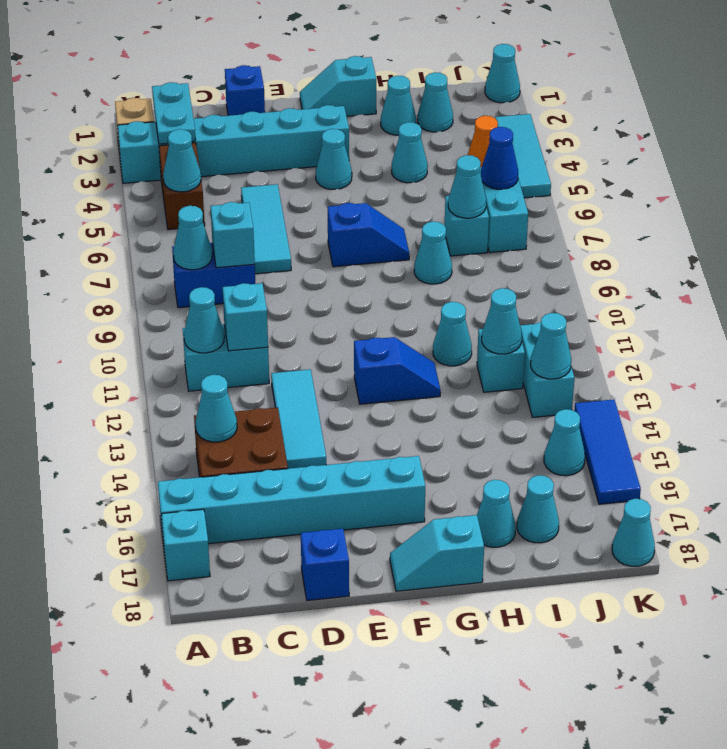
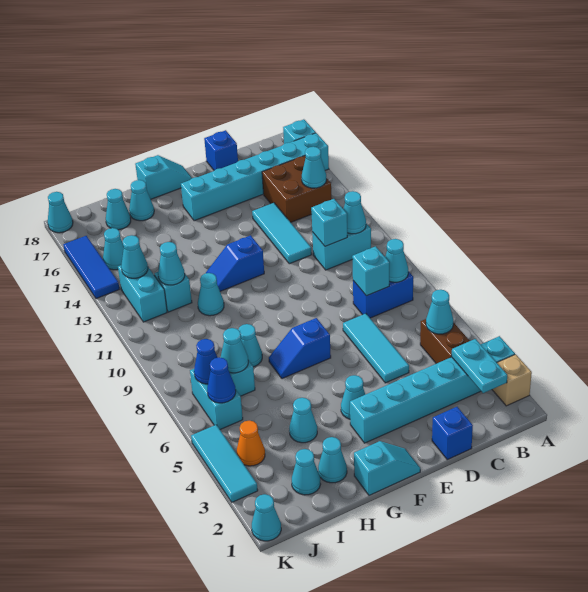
none -> blue 1x1 cone [194,339,218,384]

